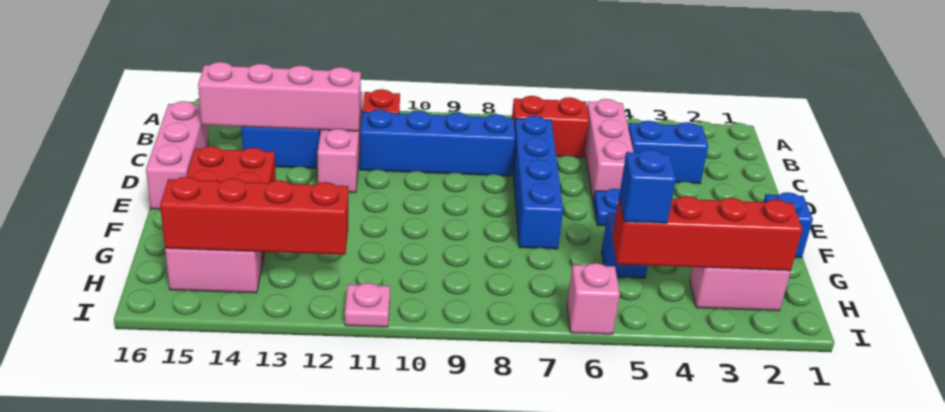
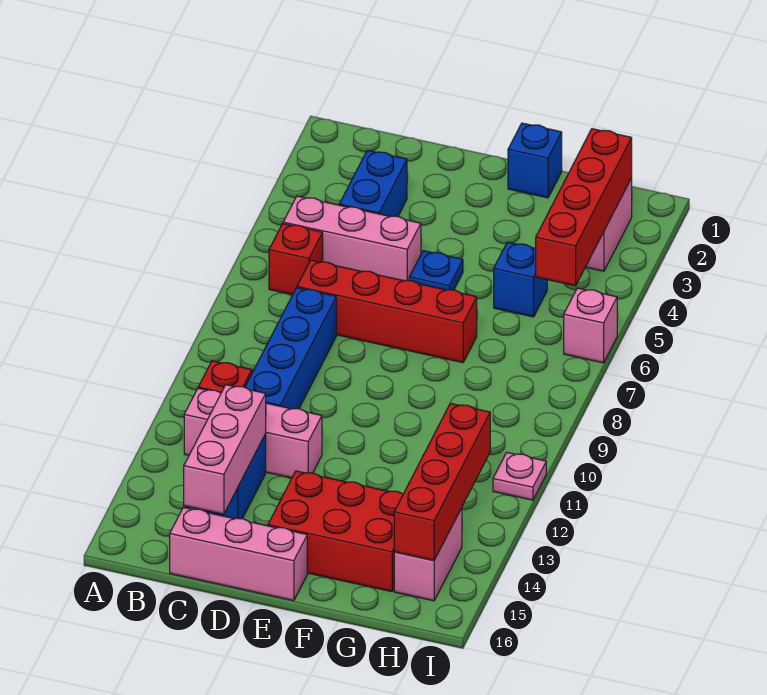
red 1x2 brick [512,96,589,158] -> red 1x1 brick [269,224,323,295]
blue 1x4 brick [513,116,563,249] -> red 1x4 brick [297,260,477,363]
pink 1x4 brick [198,62,361,131] -> pink 1x3 brick [184,385,266,514]
blue 1x1 brick [619,149,676,223] -> none

